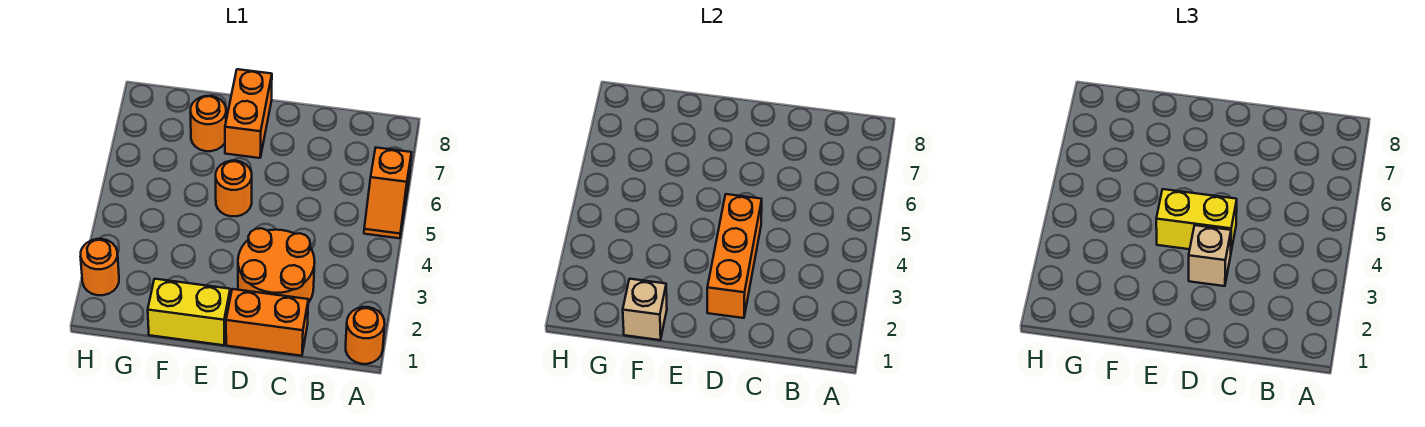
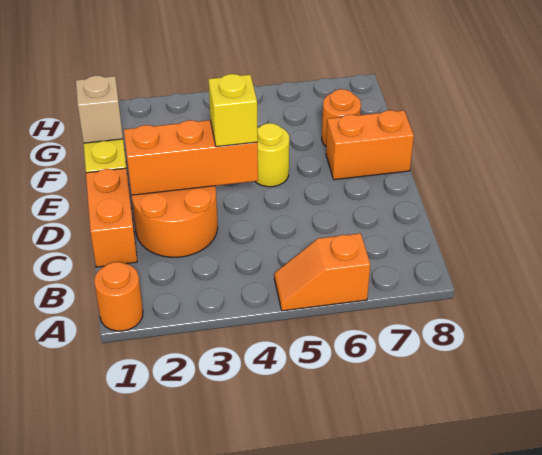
tan 1x1 brick [1189,225,1231,286] -> none
yellow 1x2 brick [1156,189,1237,251] -> yellow 1x1 brick [208,74,258,147]
orange 1x1 round brick [216,161,252,216] -> yellow 1x1 round brick [255,123,289,187]
orange 1x1 round brick [81,239,119,295] -> none

